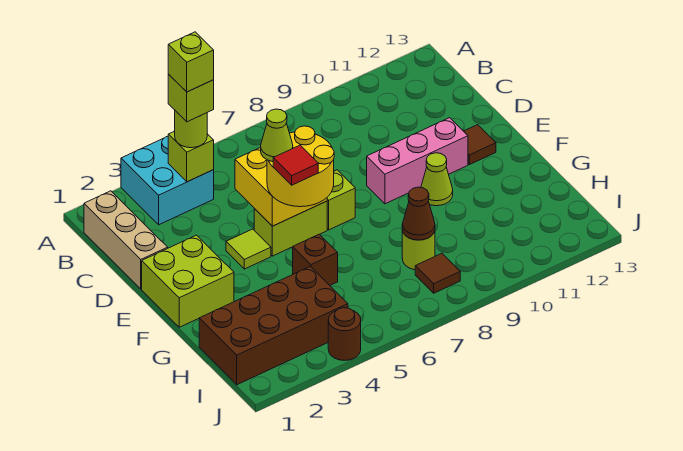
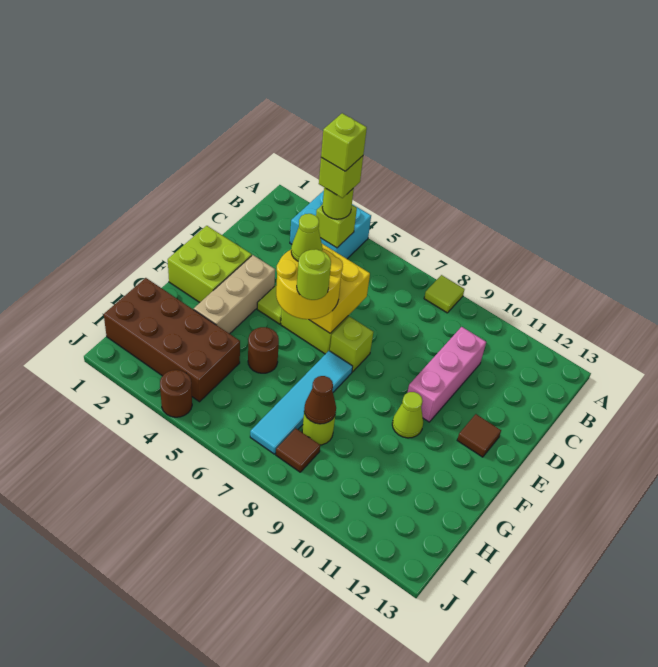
none -> lime 1x1 tile [424,275,464,313]
tan 1x3 brick [84,191,168,289] -> tan 1x3 brick moved to [194,255,275,334]
pink 1x3 brick [367,118,468,204] -> pink 1x3 brick turned to [407,327,486,422]
red 1x1 tile [273,145,318,185] -> none
none -> lime 1x1 round brick [297,249,331,300]
none -> cyan 1x4 tile [250,351,353,454]
brown 1x1 brick [293,234,338,285] -> brown 1x1 round brick [248,327,279,373]

